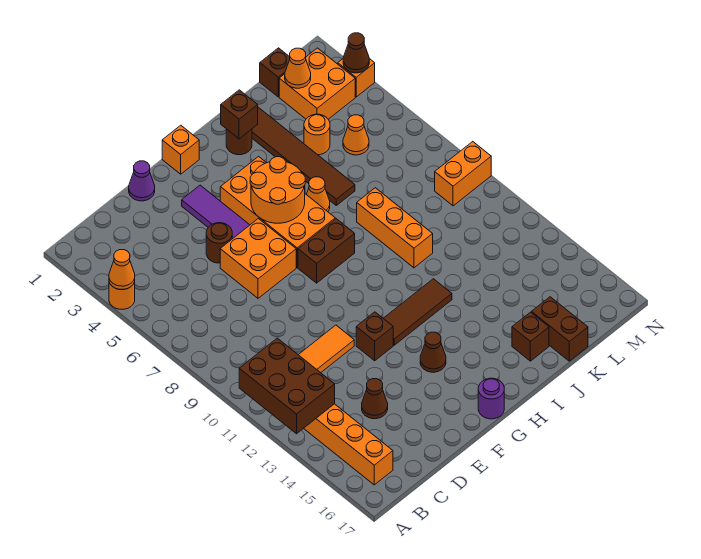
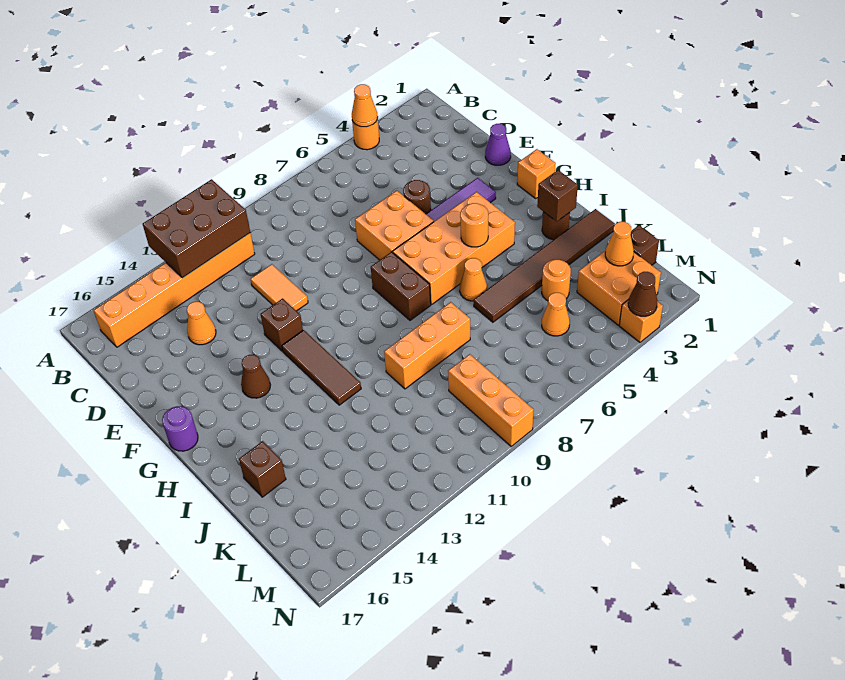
brown 1x1 cone [362,379,388,419] -> orange 1x1 cone [187,302,216,345]
orange 2x2 round brick [250,157,305,223] -> orange 1x1 round brick [460,203,488,247]
brown 1x2 brick [532,297,588,361] -> none
orange 1x2 brick [435,142,491,206] -> orange 1x3 brick [448,354,534,446]

